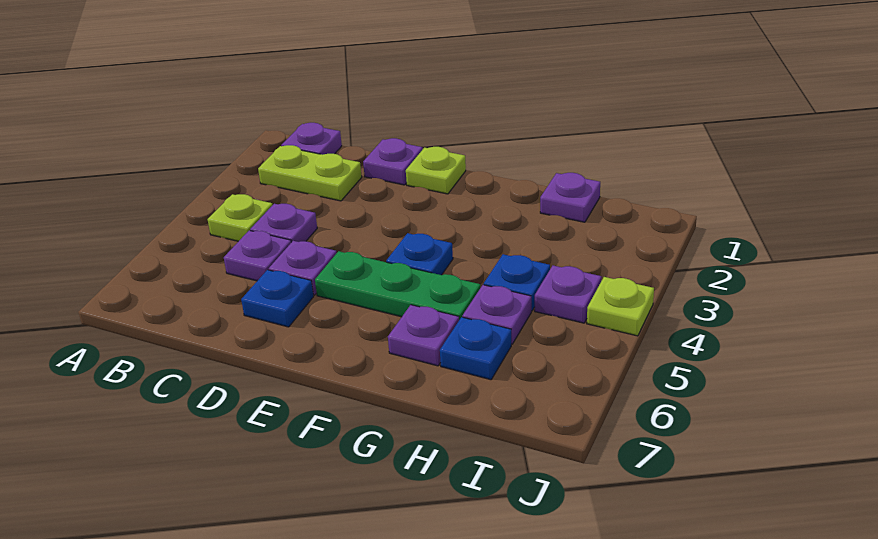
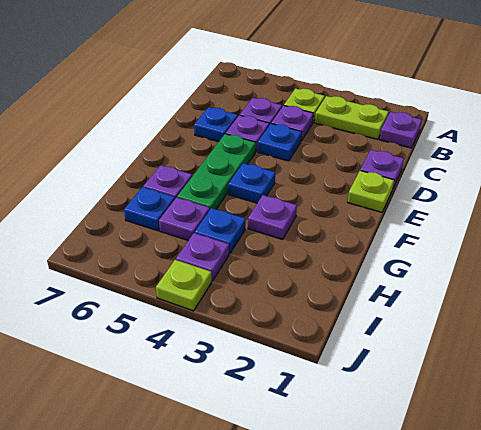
lime 1x2 plate [258,145,362,201] -> lime 1x2 plate turned to [315,96,389,139]
none -> blue 1x1 plate [258,124,301,161]
purple 1x1 plate [540,173,600,222] -> purple 1x1 plate moved to [248,195,297,239]

